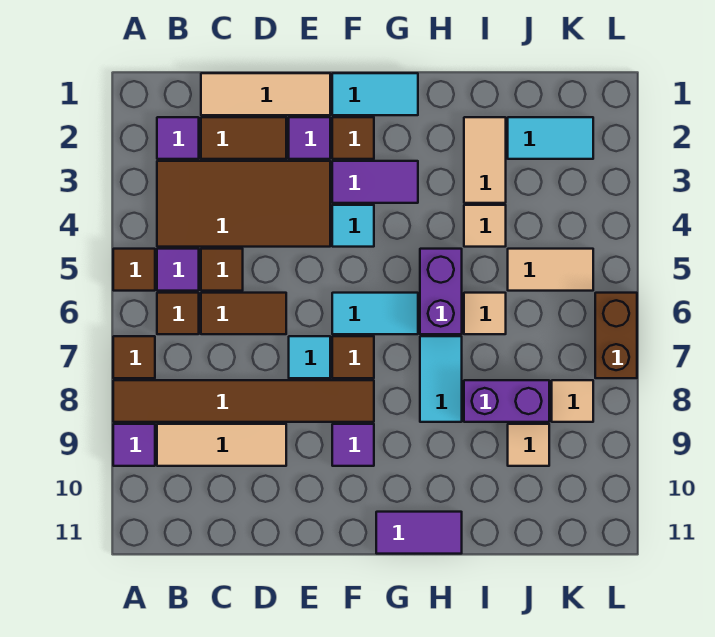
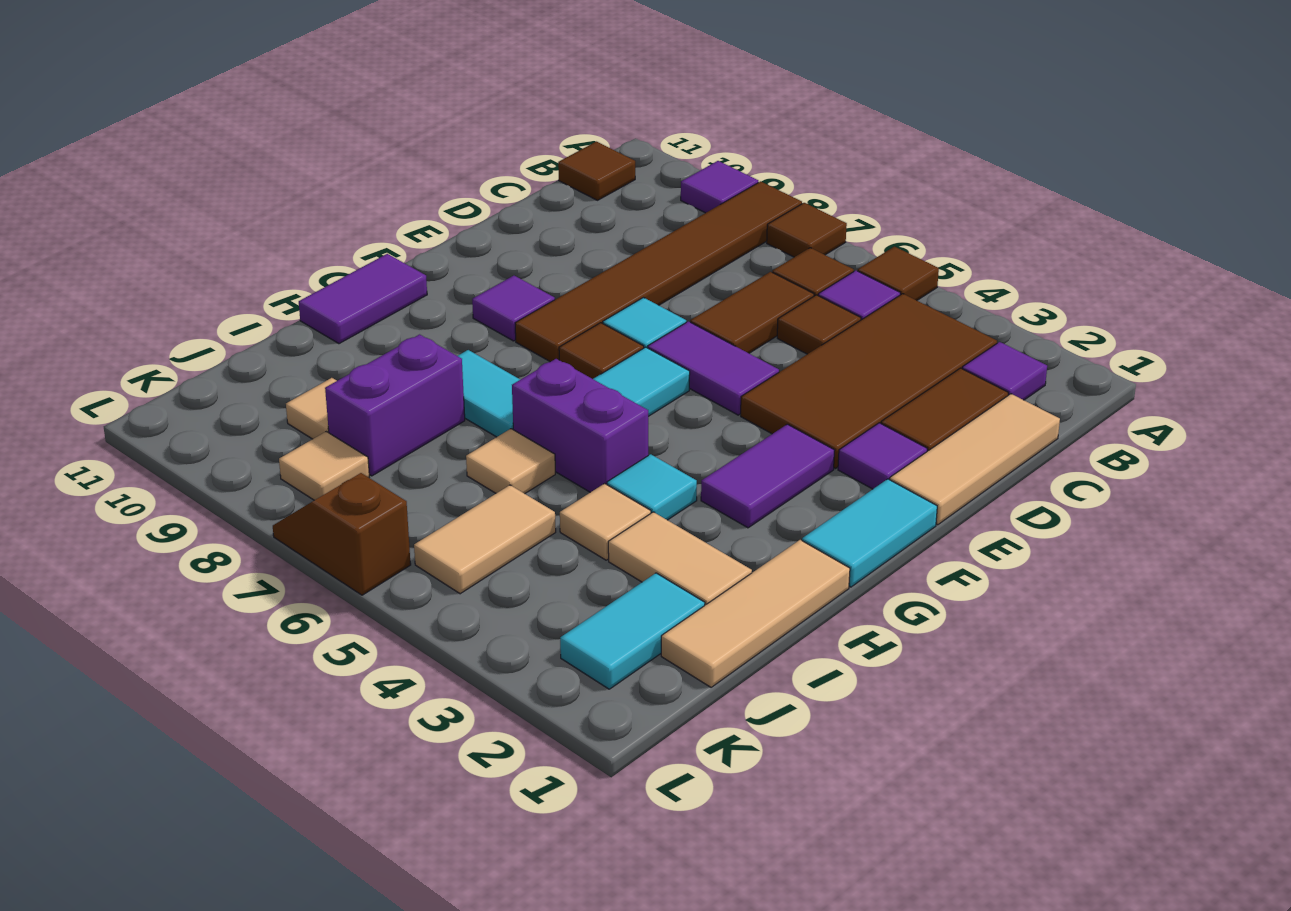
tan 1x3 tile [157,424,286,466] -> tan 1x3 tile moved to [661,540,850,687]
none -> purple 1x2 tile [648,321,779,415]
brown 1x1 tile [332,117,374,159] -> brown 1x1 tile moved to [558,142,635,200]
cyan 1x1 tile [332,205,374,247] -> cyan 1x1 tile moved to [607,454,697,520]
brown 1x2 brick [595,293,637,378] -> brown 1x2 slope [273,473,411,595]

